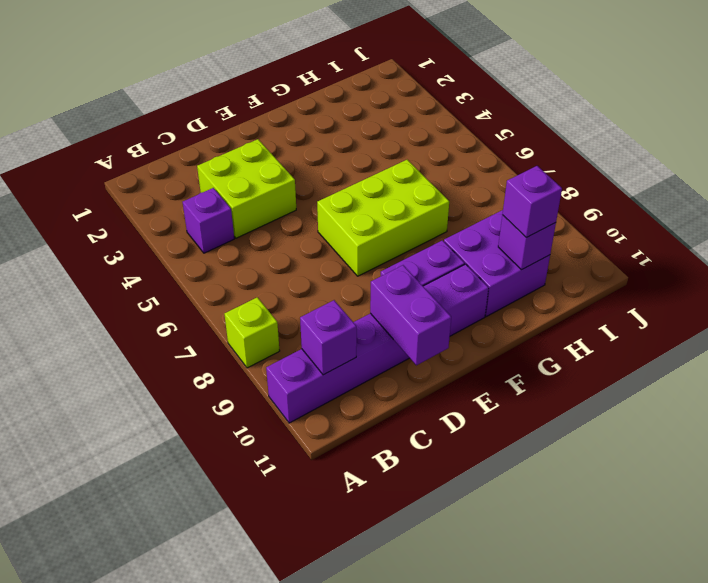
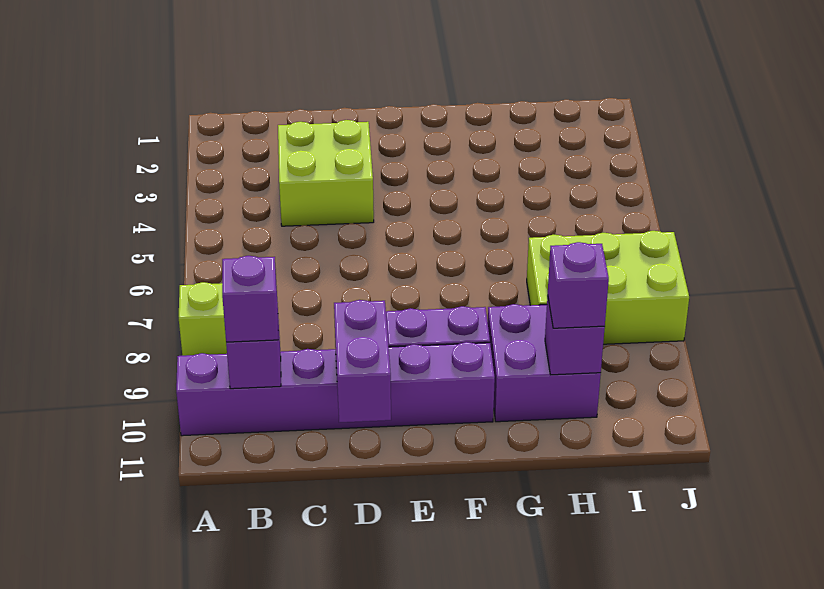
purple 1x1 brick [183,188,234,253] -> purple 1x1 brick moved to [222,256,278,342]
lime 2x3 brick [317,160,449,276] -> lime 2x3 brick moved to [527,231,689,344]

